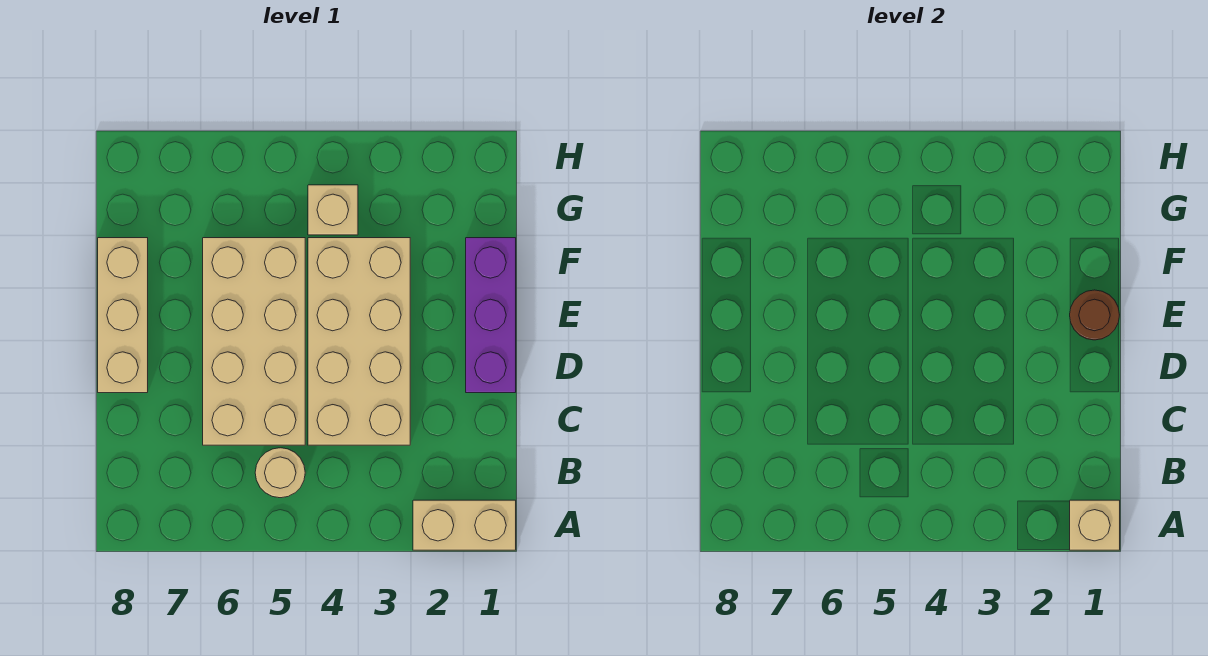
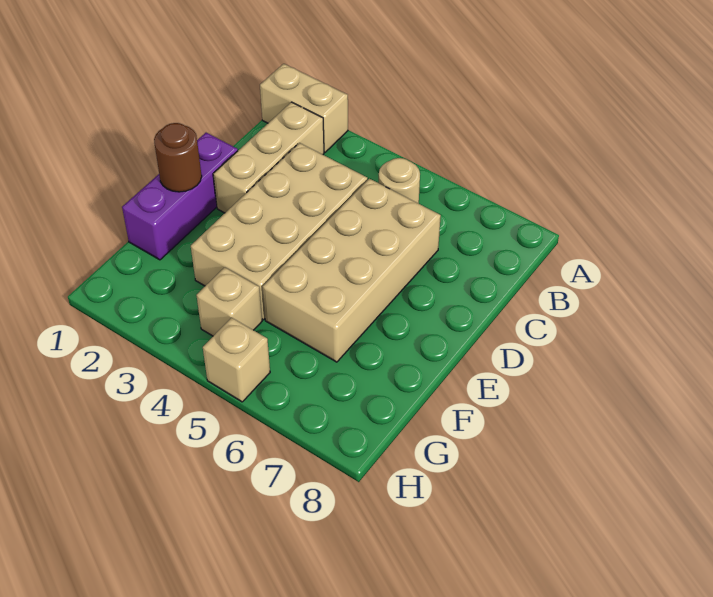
tan 1x1 brick [1070,500,1120,550] -> tan 1x1 brick moved to [203,318,270,402]
tan 1x3 brick [98,238,148,393] -> tan 1x3 brick moved to [213,102,324,213]

